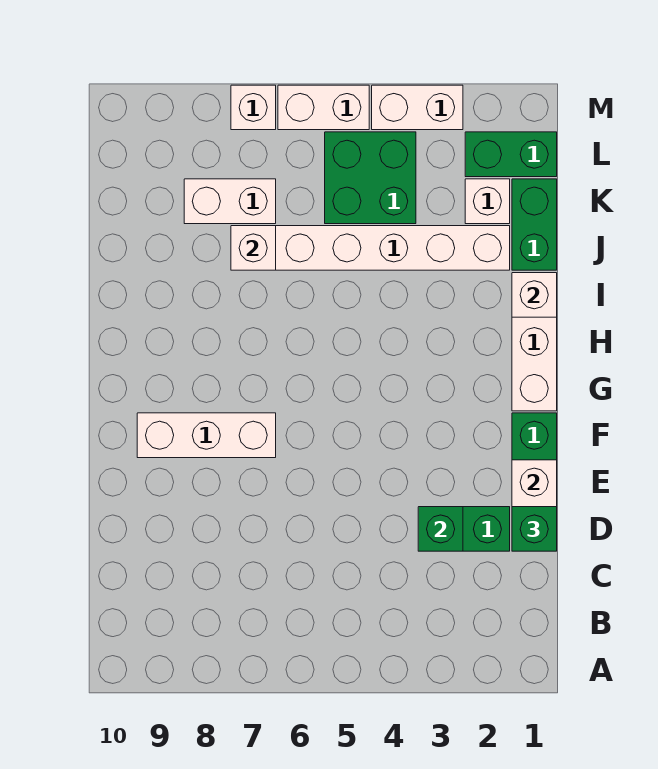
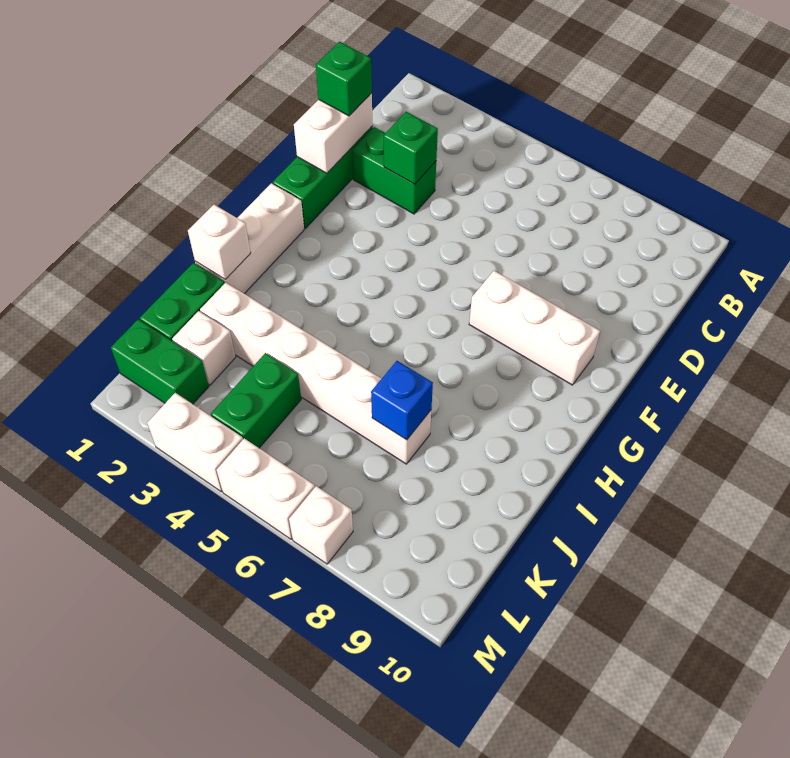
white 1x1 brick [231,226,276,270] -> blue 1x1 brick [371,361,433,440]
green 2x2 brick [325,132,416,224] -> green 1x2 brick [211,353,301,448]
white 1x2 brick [184,179,276,224] -> none

